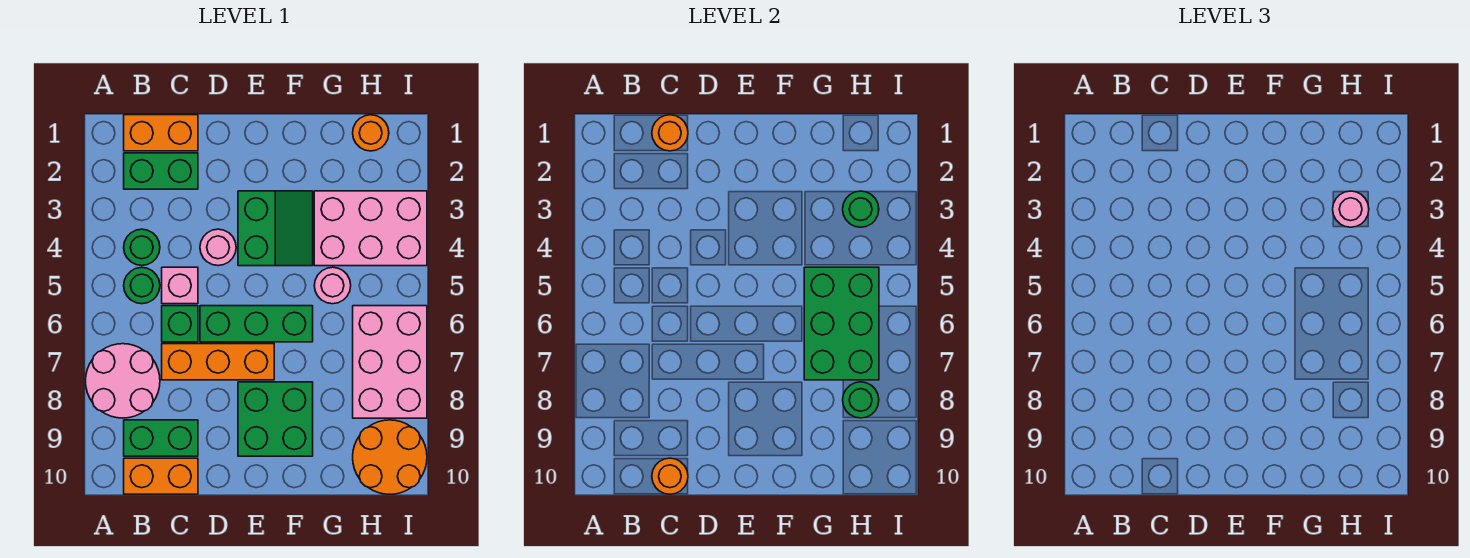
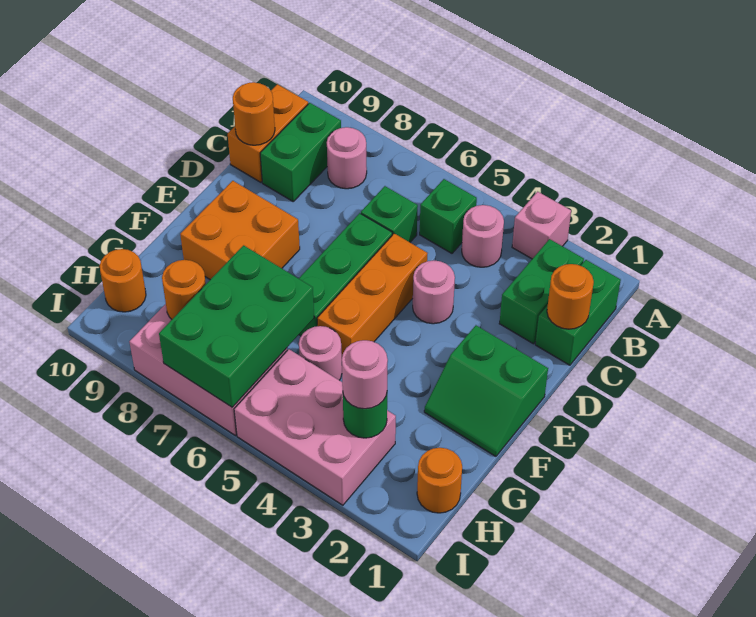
pink 2x2 round brick [86,344,160,418] -> pink 1x1 round brick [327,127,367,189]
orange 1x2 brick [124,115,198,151] -> green 1x2 brick [535,260,621,365]
green 1x1 round brick [124,229,160,266] -> pink 1x1 round brick [462,205,504,267]
green 1x1 round brick [124,267,160,304] -> green 1x1 brick [420,179,477,253]
pink 1x1 brick [162,267,198,304] -> pink 1x1 brick moved to [512,192,571,259]
orange 1x3 brick [162,344,274,380] -> orange 1x3 brick moved to [317,233,428,356]
green 2x2 slope [238,191,313,266] -> green 2x2 slope moved to [424,325,548,456]
green 2x2 brick [238,382,313,456] -> orange 2x2 brick [180,181,300,280]
pink 2x3 brick [314,191,427,266] -> pink 2x3 brick turned to [234,349,396,505]
green 2x3 brick [804,267,879,380] -> green 2x3 brick turned to [159,245,314,407]
green 1x1 round brick [843,382,879,418] -> orange 1x1 round brick [162,260,206,319]
orange 2x2 round brick [353,420,427,494] -> orange 1x1 round brick [100,249,146,312]

